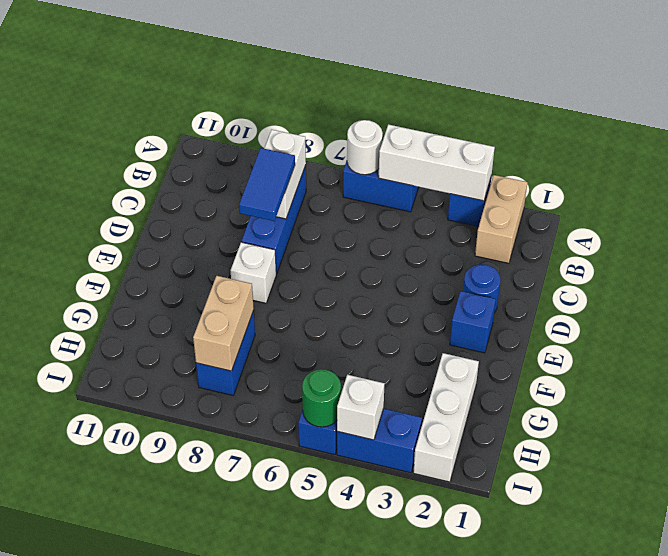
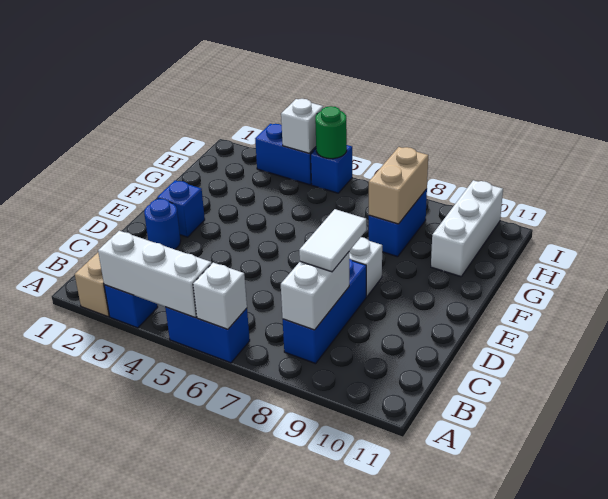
white 1x1 round brick [347,120,383,175] -> white 1x1 brick [193,263,247,329]
blue 1x2 tile [239,148,295,221] -> white 1x2 tile [299,209,366,272]
white 1x3 brick [413,353,479,482] -> white 1x3 brick moved to [431,180,503,277]

